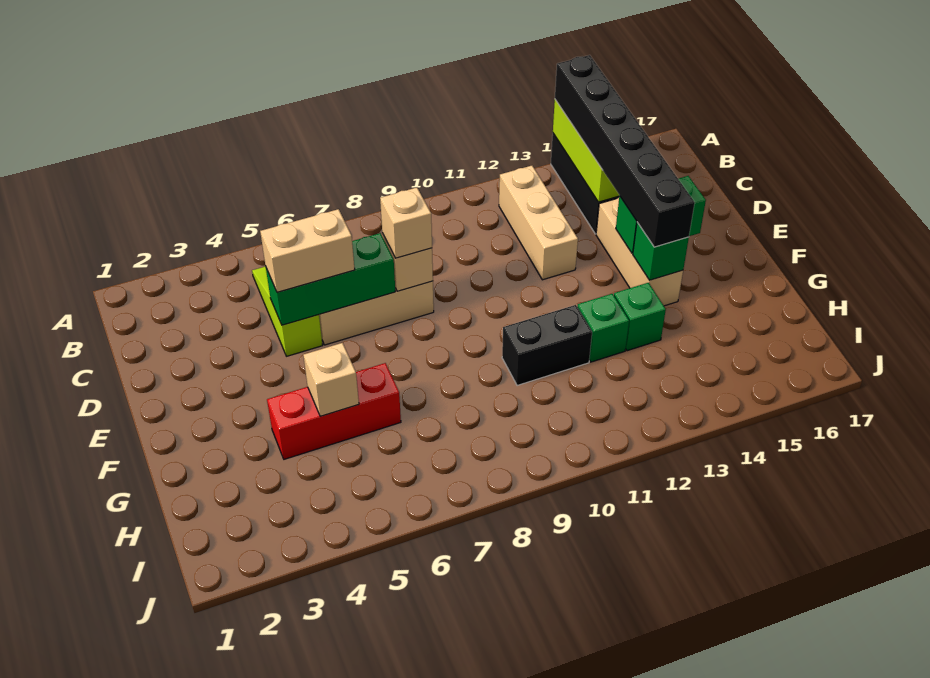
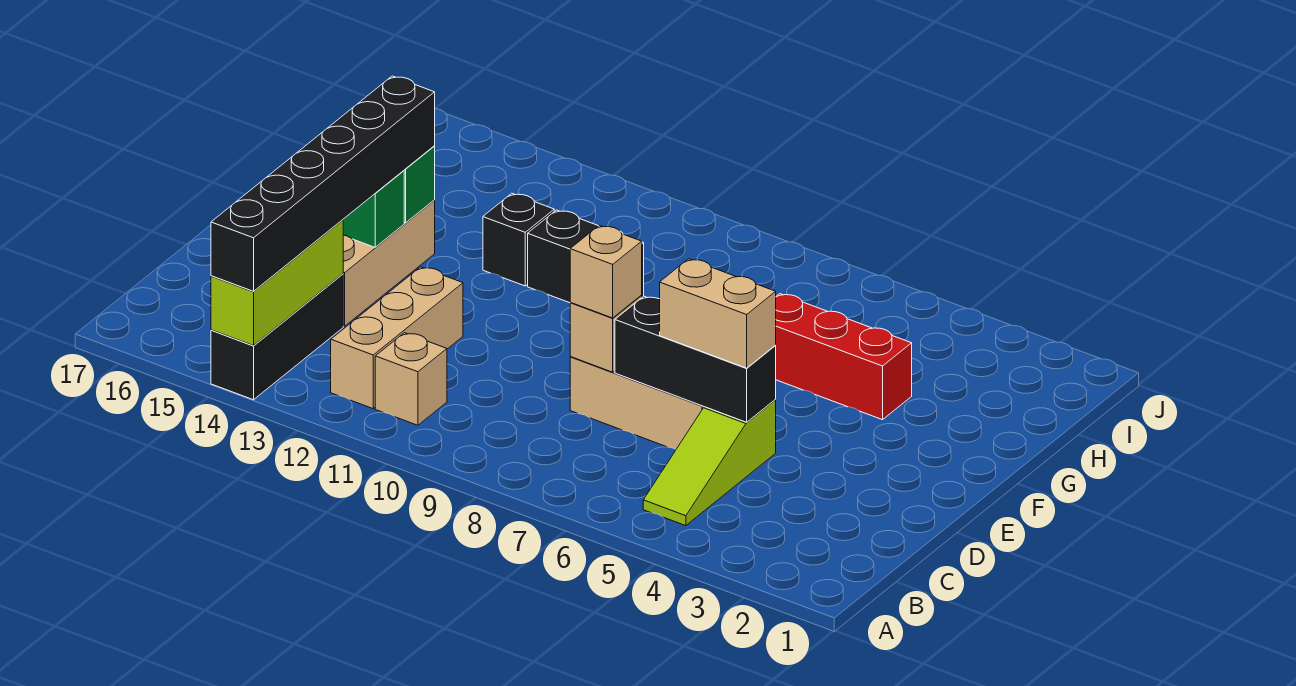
green 1x3 brick [266,233,395,325] -> black 1x3 brick [615,296,776,422]
tan 1x1 brick [303,343,359,416] -> tan 1x1 brick moved to [375,333,447,425]
green 1x1 brick [577,294,629,362] -> black 1x1 brick [483,193,554,286]
green 1x1 brick [614,283,666,351] -> none

